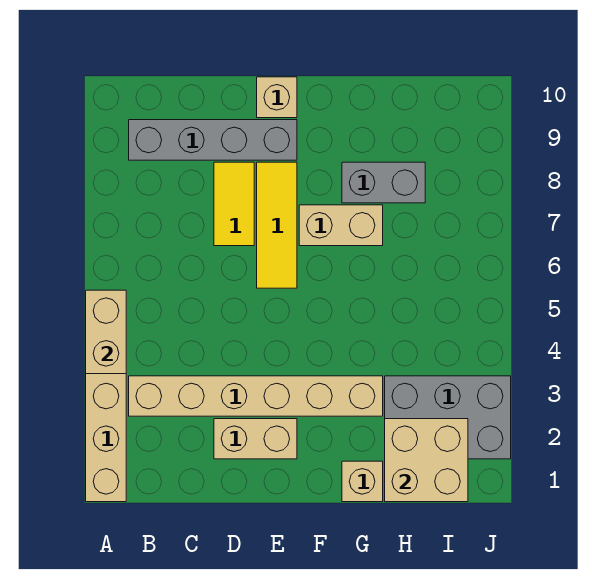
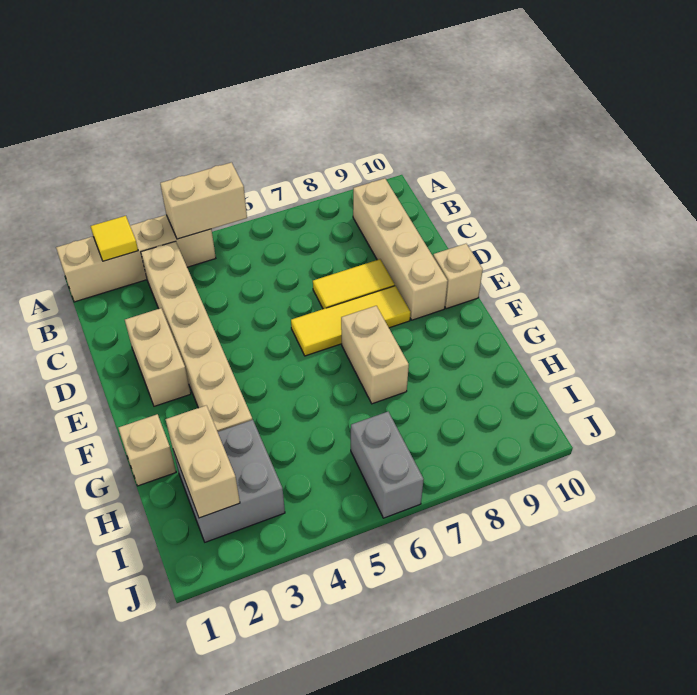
none -> yellow 1x1 tile [91,216,138,261]
grey 1x4 brick [129,120,297,160] -> tan 1x4 brick [353,178,448,320]
grey 1x2 brick [342,162,425,203] -> grey 1x2 brick moved to [351,412,424,518]
tan 2x2 brick [385,419,468,502] -> tan 1x2 brick [165,405,240,518]
grey 2x3 brick [385,376,511,459] -> grey 2x2 brick [173,420,285,542]

